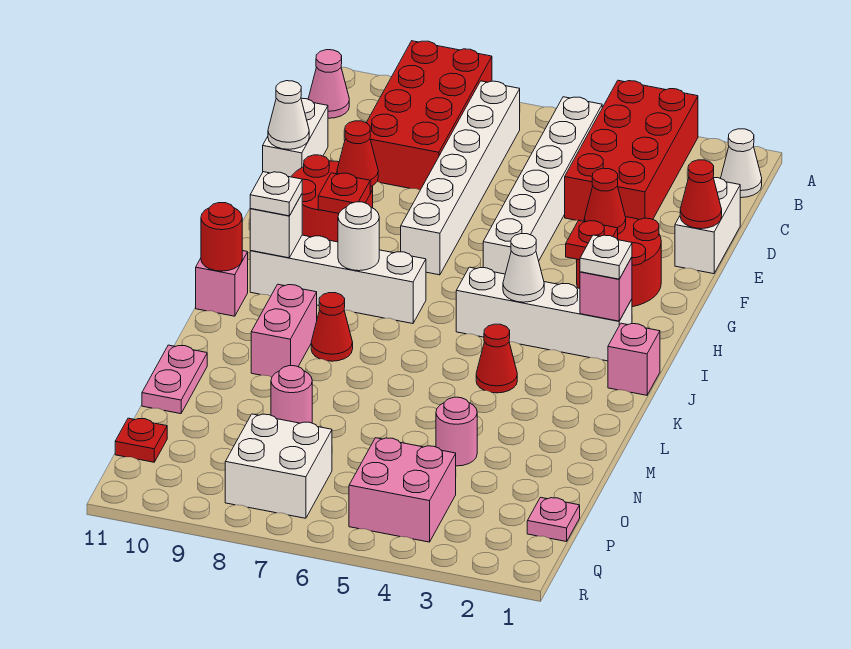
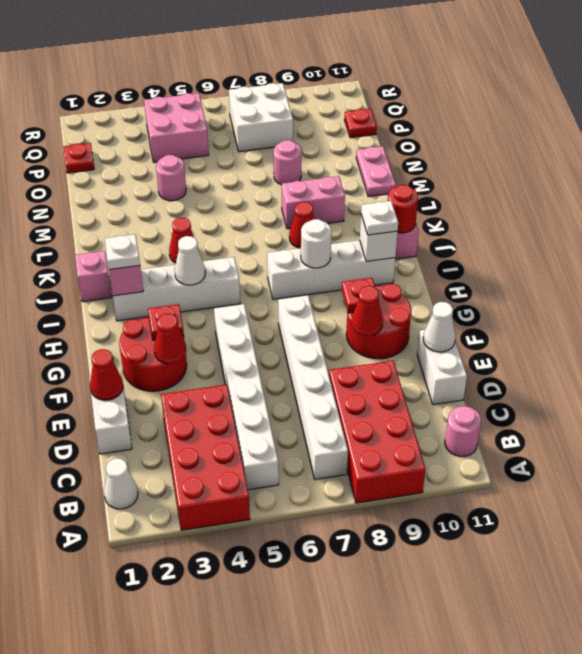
pink 1x1 cone [308,50,349,118] -> pink 1x1 round brick [445,406,481,457]
pink 1x2 brick [251,284,317,377] -> pink 1x2 brick turned to [282,176,345,229]
pink 1x1 plate [527,497,580,542] -> red 1x1 plate [63,143,94,173]

